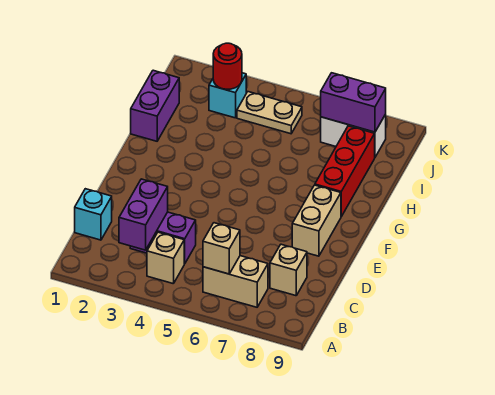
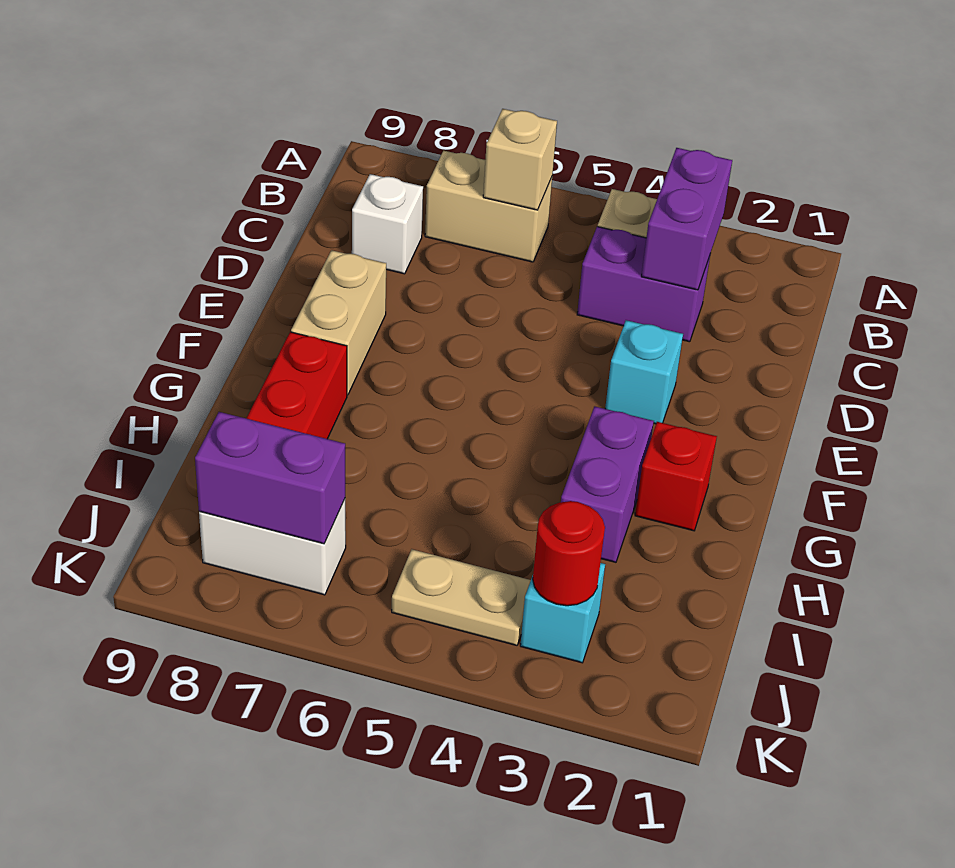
cyan 1x1 brick [75,189,112,240] -> cyan 1x1 brick moved to [605,320,683,424]
tan 1x1 brick [270,244,307,296] -> white 1x1 brick [352,174,423,274]
none -> red 1x1 brick [635,422,717,531]
purple 1x2 brick [131,70,179,141] -> purple 1x2 brick moved to [561,406,654,562]

